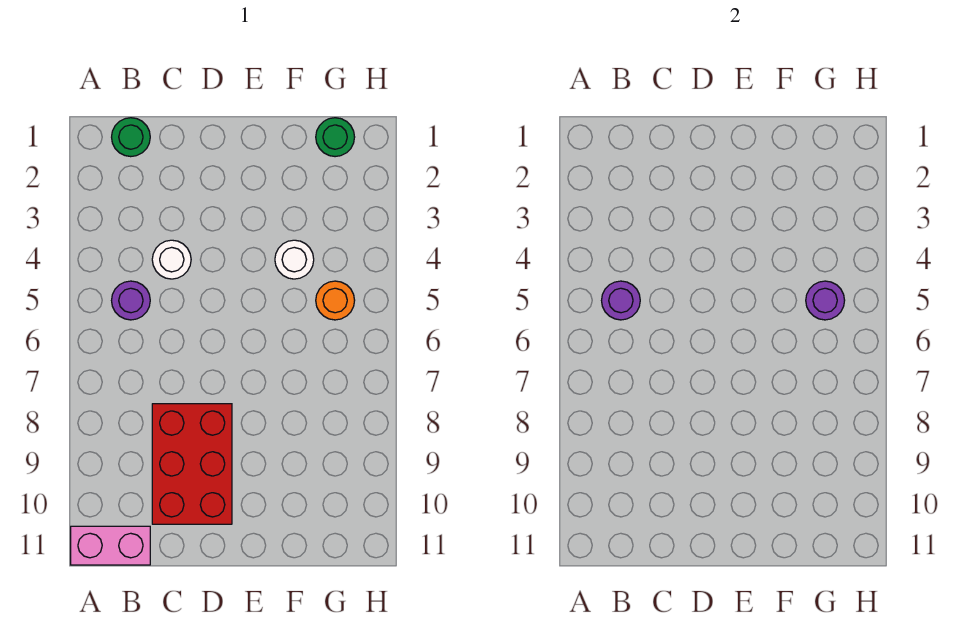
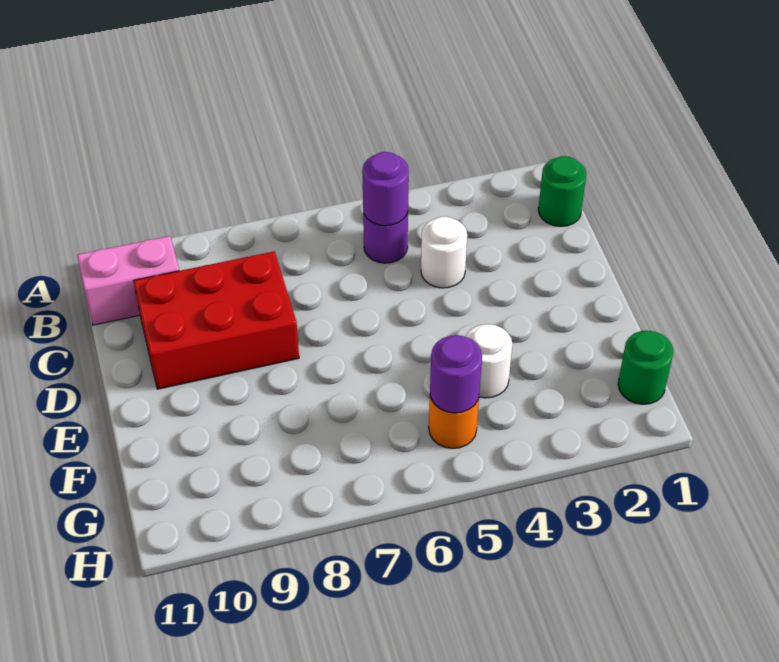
pink 1x2 brick [71,526,150,565] -> pink 1x2 brick turned to [77,236,179,325]

